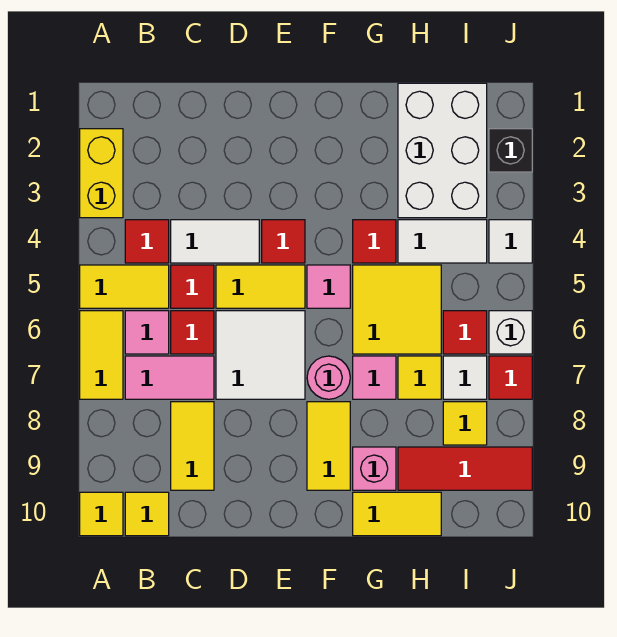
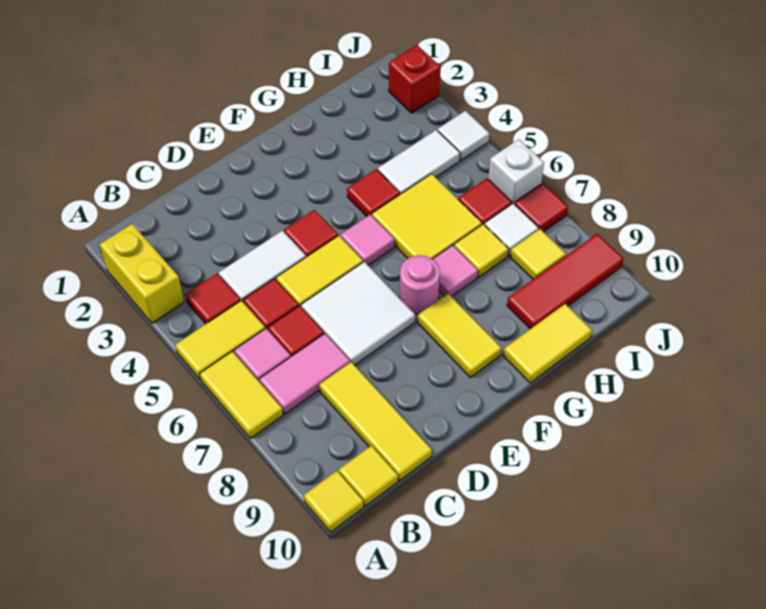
yellow 1x2 tile [171,402,214,490] -> yellow 1x3 tile [319,362,432,481]
pink 1x1 brick [353,447,396,490] -> none
white 2x3 brick [398,83,487,218] -> none
black 1x1 brick [489,129,532,172] -> red 1x1 brick [389,45,440,113]

